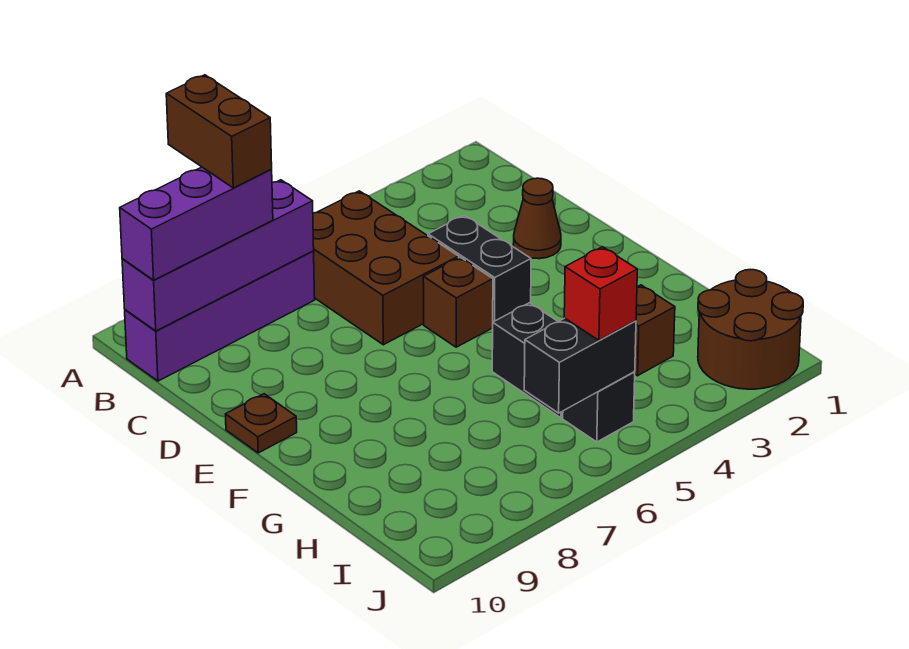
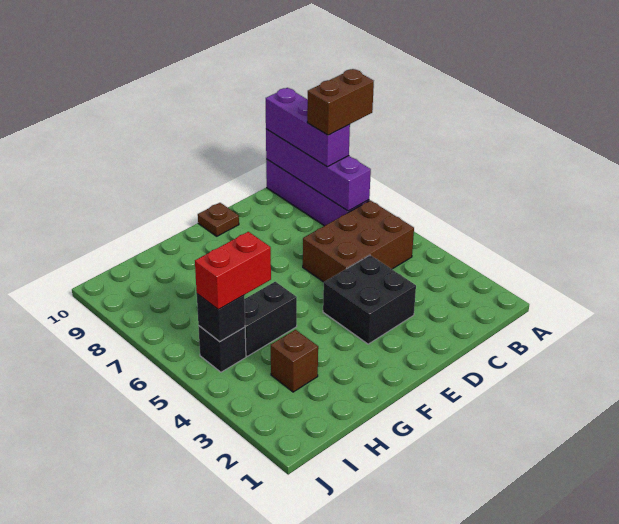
brown 1x1 cone [513,178,561,259] -> none
black 1x2 brick [428,215,531,322] -> black 2x2 brick [323,255,416,344]
brown 1x1 brick [423,257,493,347] -> none
brown 2x2 round brick [698,270,803,389] -> none
black 1x2 brick [524,318,636,413] -> black 1x1 brick [197,294,245,342]
red 1x1 brick [564,247,637,340] -> red 1x2 brick [195,232,271,310]

